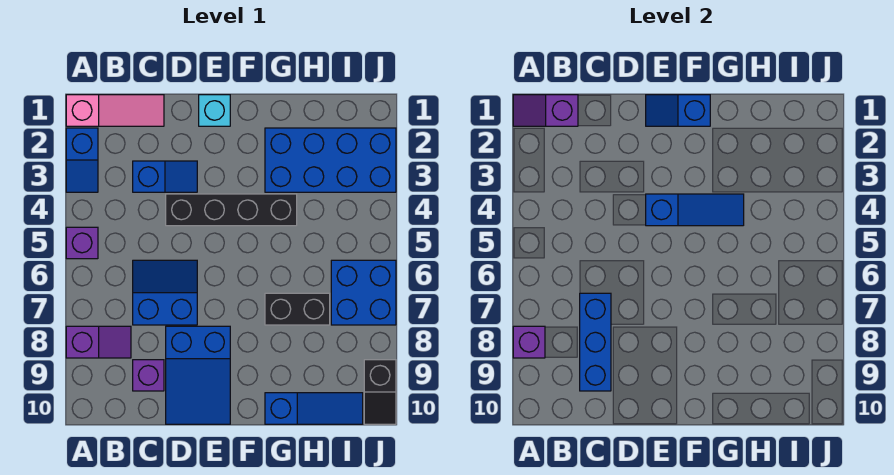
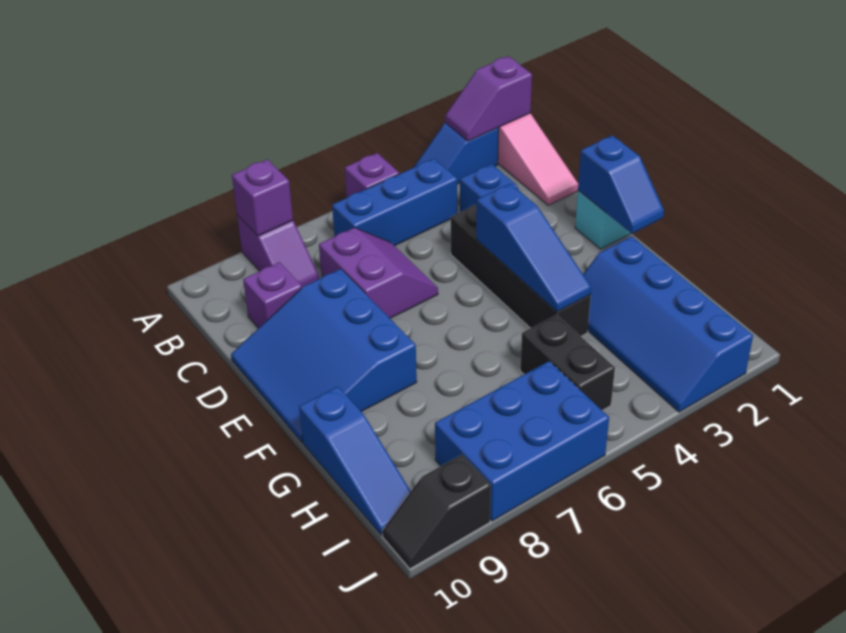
purple 1x2 slope [513,95,578,126] -> purple 1x2 slope turned to [445,56,532,141]
blue 2x2 slope [133,260,197,325] -> purple 2x2 slope [319,228,438,318]
blue 1x3 brick [580,293,611,391] -> blue 1x3 brick moved to [332,159,457,246]
blue 2x3 slope [166,326,230,424] -> blue 3x3 slope [231,269,417,442]
blue 1x2 slope [646,95,710,126] -> blue 1x2 slope turned to [578,135,664,234]
blue 2x4 brick [265,128,396,192] -> blue 2x4 slope [583,236,753,412]
black 1x2 brick [265,293,330,325] -> black 1x2 brick moved to [520,315,615,410]
blue 2x2 brick [331,260,396,325] -> blue 2x3 brick [435,361,609,521]

